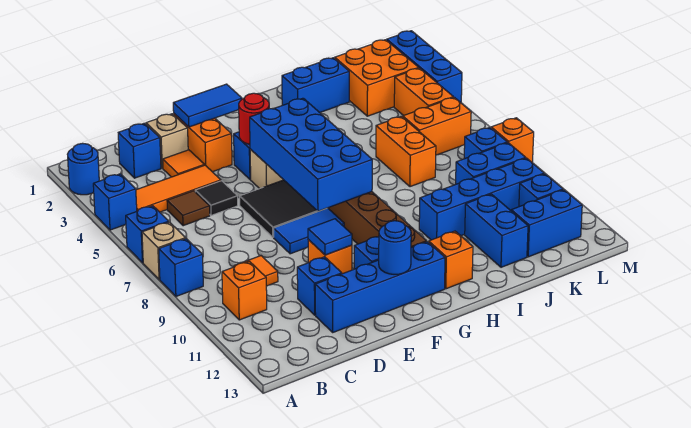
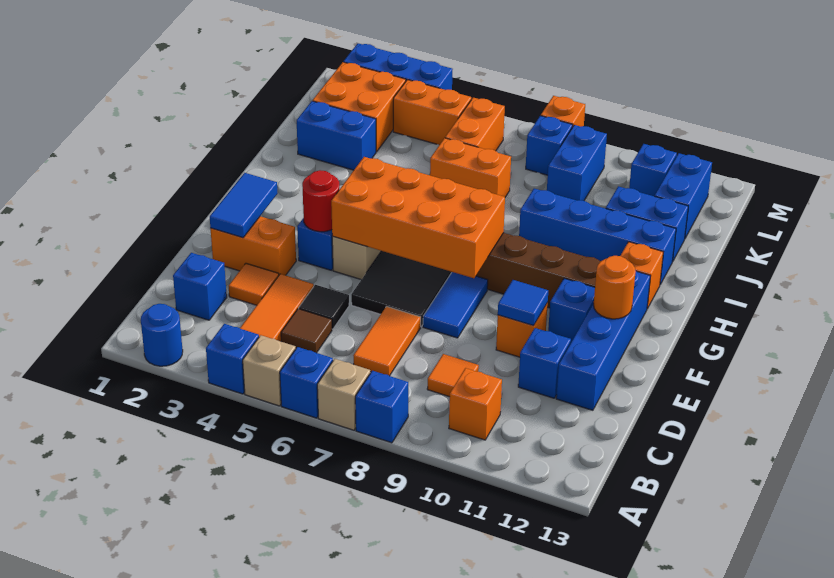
none -> orange 1x2 tile [353,307,421,376]
tan 1x1 brick [146,114,188,168] -> tan 1x1 brick moved to [243,335,296,406]
blue 2x4 brick [250,98,372,211] -> orange 2x4 brick [331,157,505,278]
blue 1x1 round brick [379,221,411,275] -> orange 1x1 round brick [594,256,636,319]
blue 1x2 brick [282,58,349,112] -> blue 1x2 brick turned to [297,101,376,170]
blue 1x4 brick [419,158,544,240] -> blue 1x4 brick turned to [519,189,676,284]

